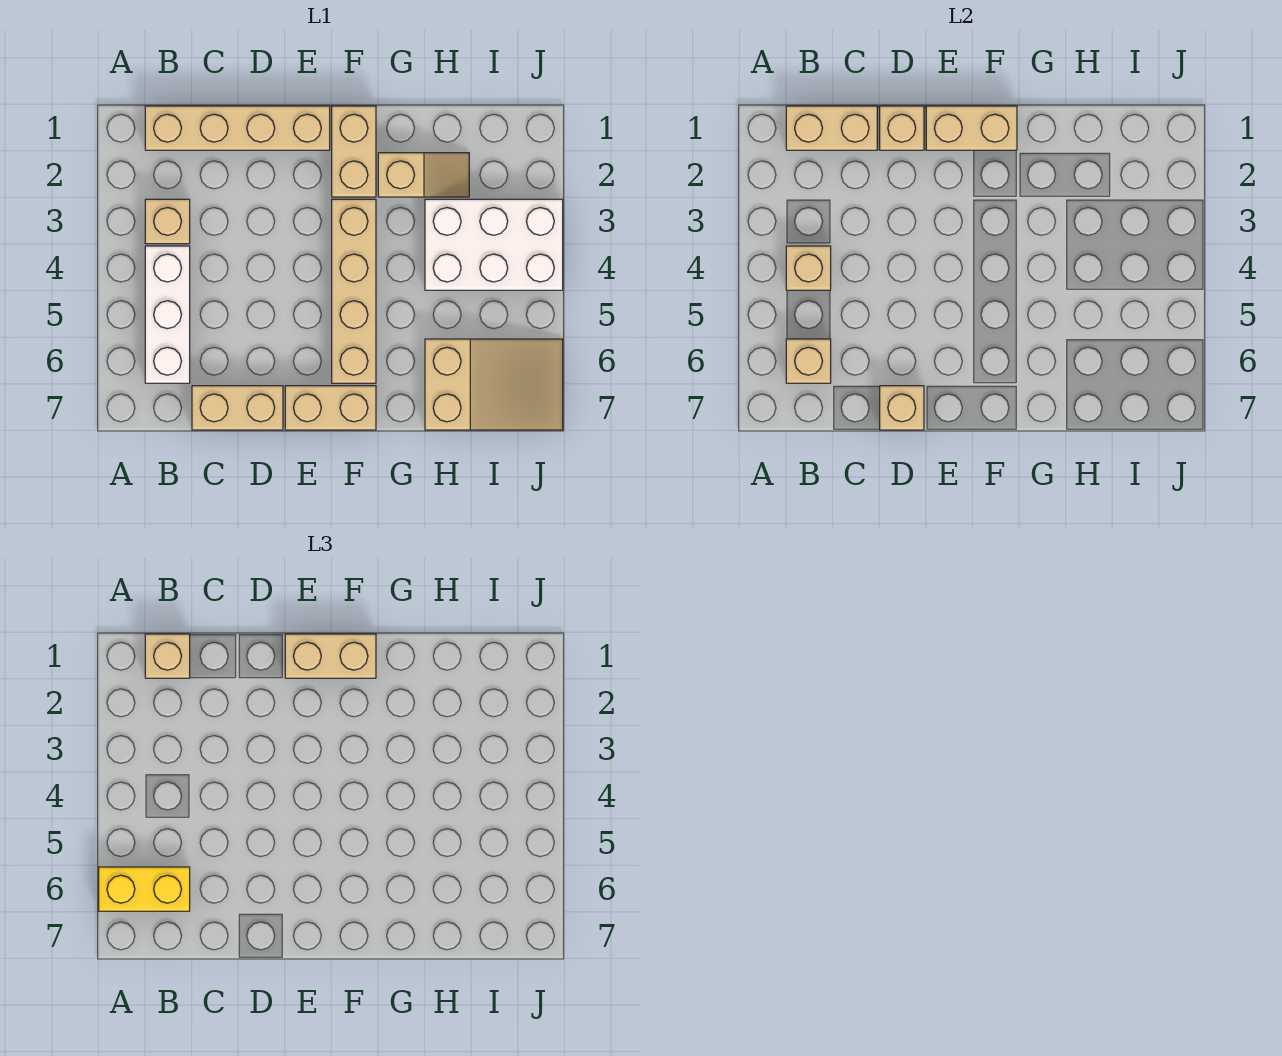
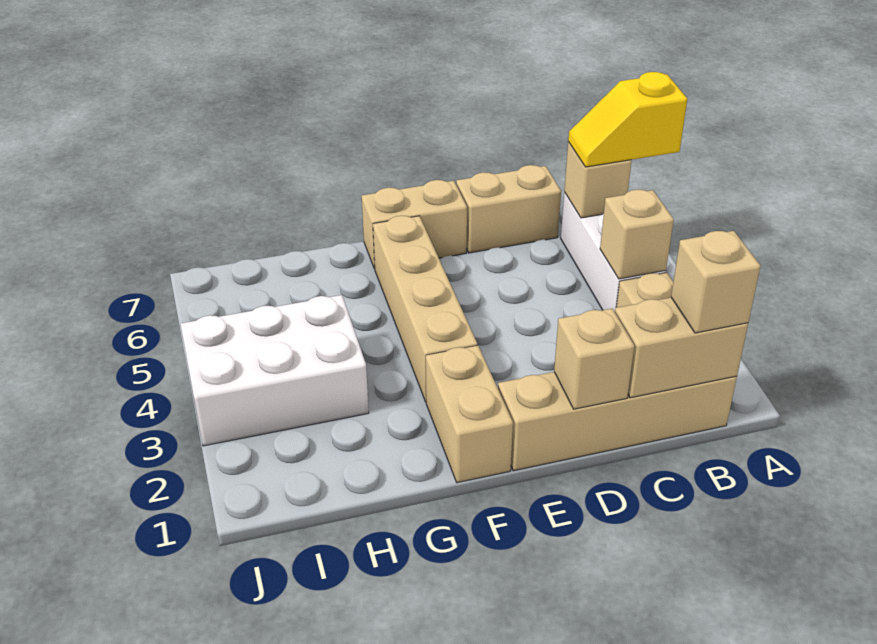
yellow 1x2 brick [99,867,190,911] -> yellow 1x2 slope [568,72,687,167]
tan 1x1 brick [880,386,924,430] -> none
tan 1x2 brick [926,106,1017,150] -> none
tan 1x2 brick [285,634,376,678] -> none
tan 1x2 slope [378,153,469,197] -> none
tan 2x3 slope [425,339,563,430] -> none

